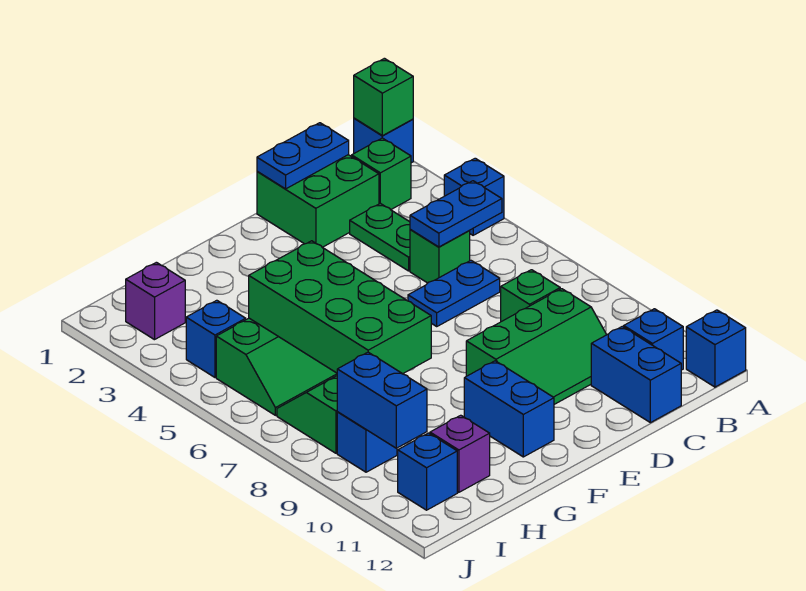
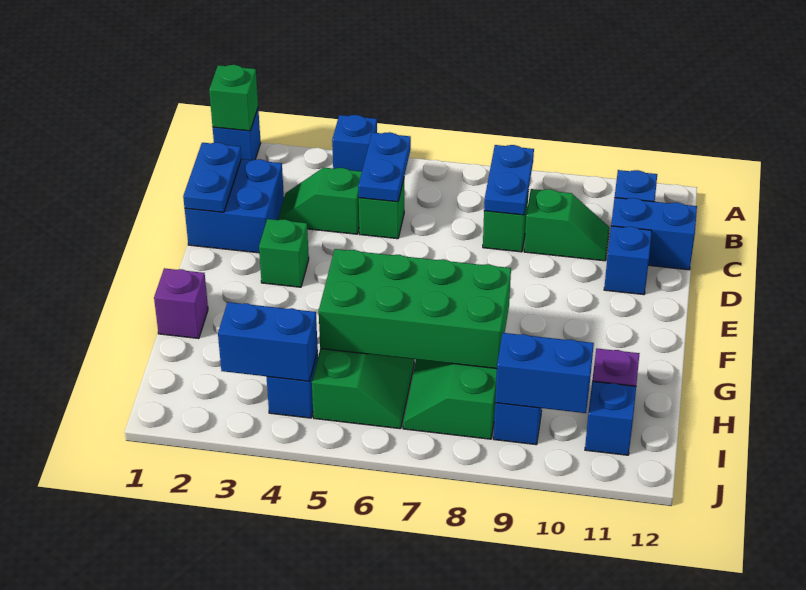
blue 1x1 brick [686,310,746,387] -> blue 1x1 brick moved to [604,226,652,295]
green 1x1 brick [352,138,411,210] -> green 1x1 brick moved to [259,219,309,287]
green 2x2 brick [257,155,379,247] -> blue 2x2 brick [185,159,284,253]
green 1x2 plate [350,203,410,271] -> green 1x2 slope [278,168,362,234]
blue 1x2 plate [408,261,500,326] -> blue 1x2 plate moved to [484,145,534,215]
green 2x3 slope [466,289,607,404] -> green 1x2 slope [524,189,609,261]
blue 1x2 brick [464,361,554,457] -> blue 1x2 brick moved to [218,302,318,381]
purple 1x1 brick [126,262,185,340] -> purple 1x1 brick moved to [154,268,208,339]

